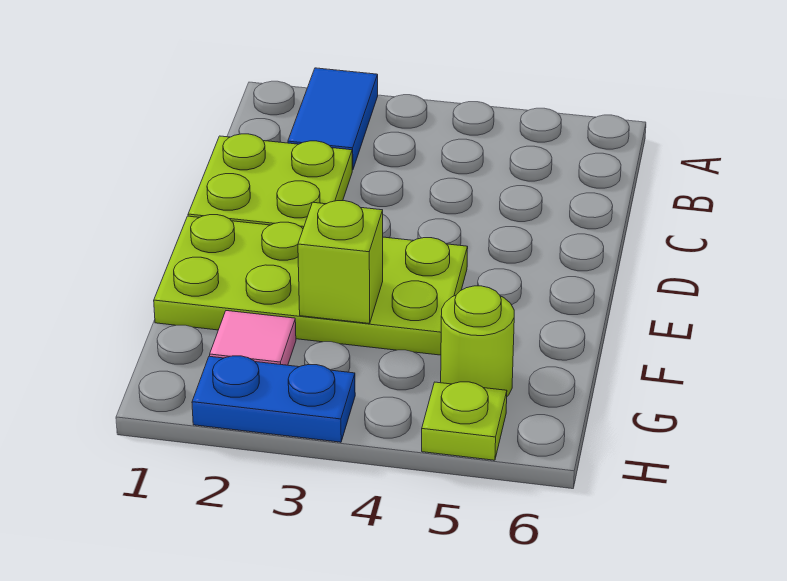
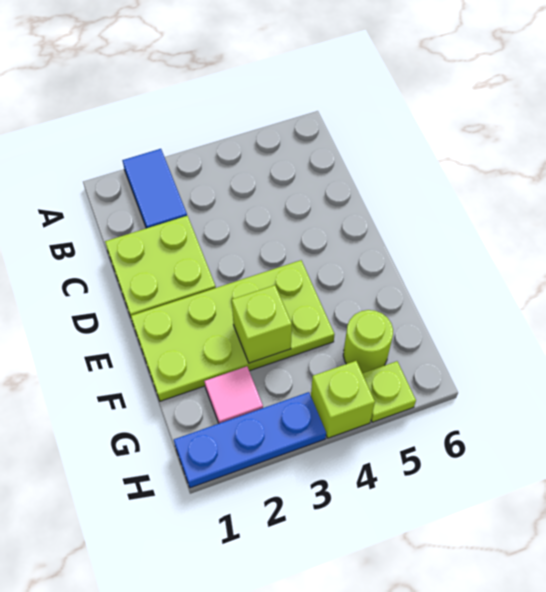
blue 1x2 plate [192,356,355,442] -> blue 1x3 plate [174,392,326,488]
none -> lime 1x1 brick [311,361,375,438]

